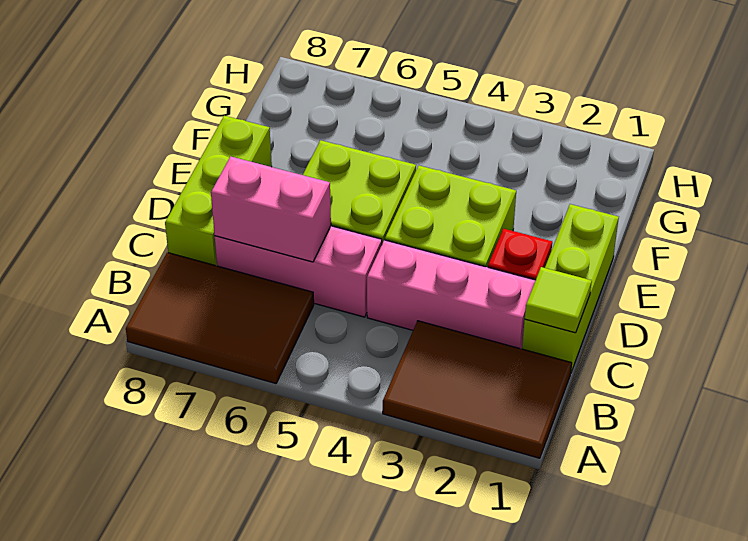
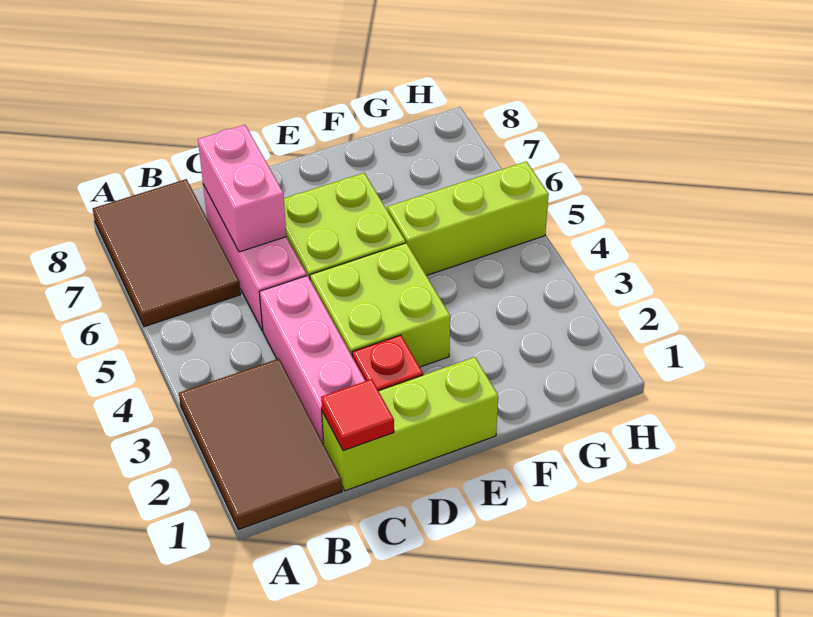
lime 1x1 tile [525,267,592,333] -> red 1x1 tile [321,379,394,451]
lime 1x3 brick [165,116,272,266] -> lime 1x3 brick moved to [388,161,549,276]

